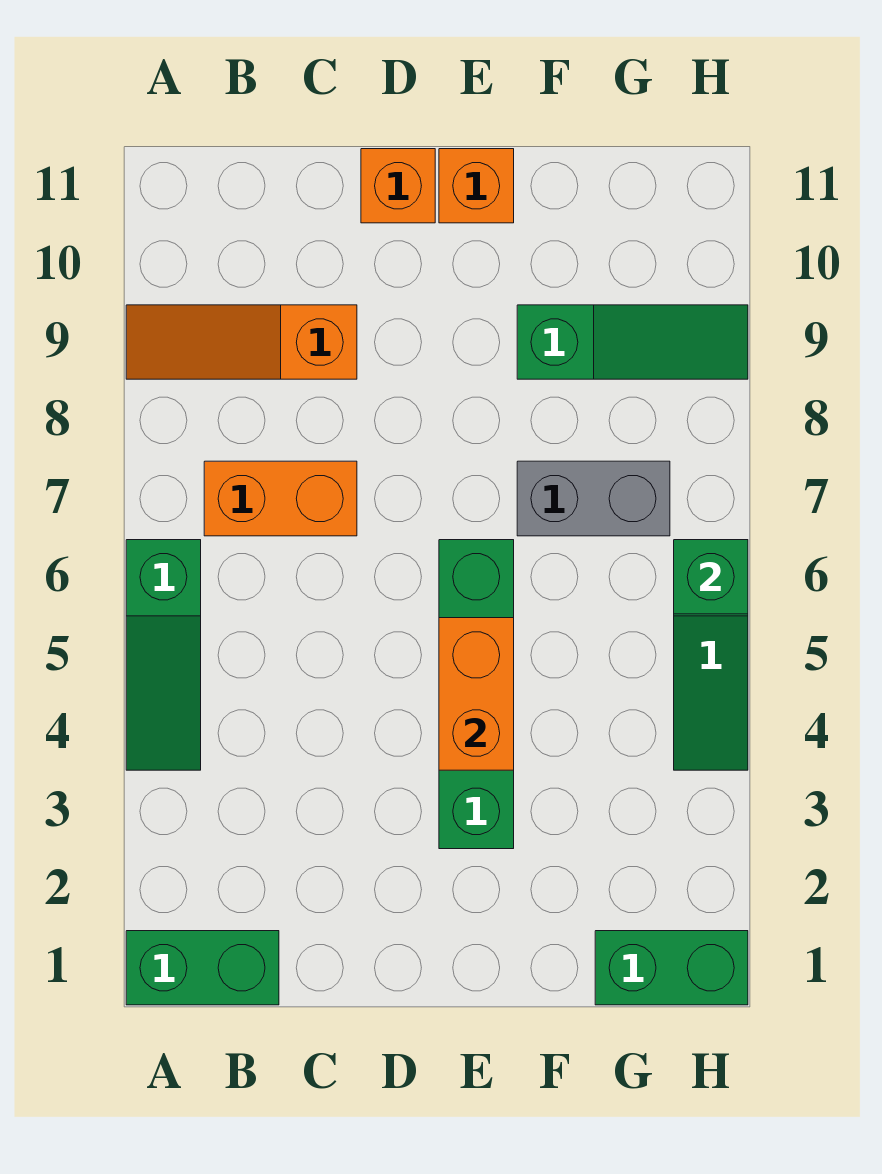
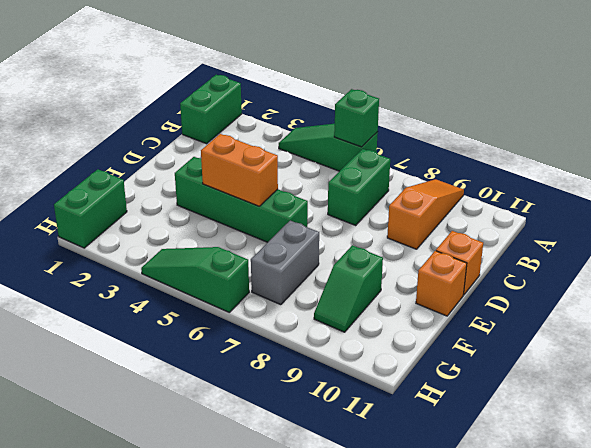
orange 1x2 brick [204,461,357,536] -> green 1x2 brick [328,149,390,225]
green 1x3 slope [517,305,748,379] -> green 1x2 slope [314,245,383,332]
green 1x1 brick [674,540,748,614] -> green 1x1 brick moved to [334,89,379,147]

